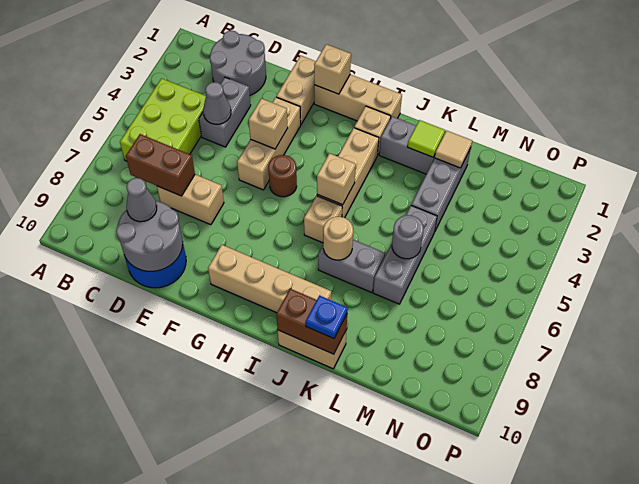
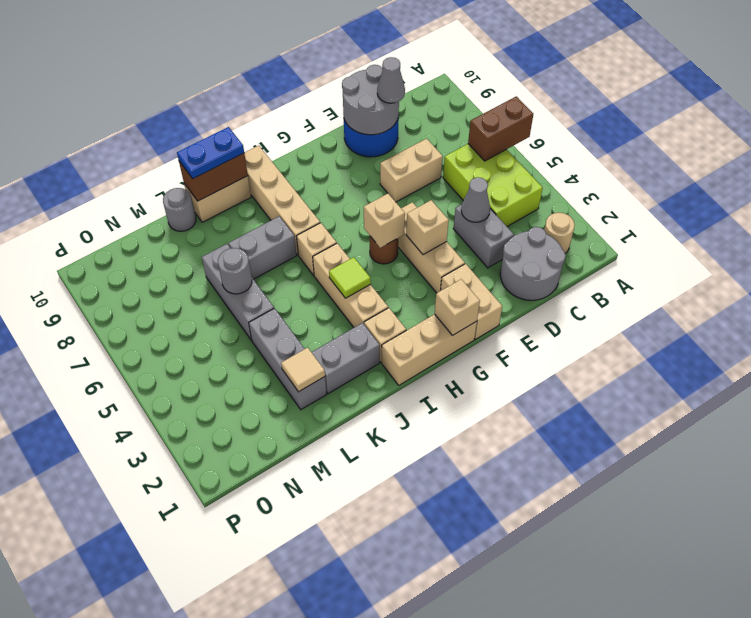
brown 1x2 brick [126,134,195,196] -> brown 1x2 brick moved to [468,96,533,161]
tan 1x4 brick [208,245,331,313] -> tan 1x4 brick turned to [244,145,320,255]
tan 1x1 brick [317,153,356,205] -> tan 1x1 brick moved to [364,194,405,248]
tan 1x1 round brick [323,217,353,260] -> tan 1x1 round brick moved to [544,213,575,253]
lime 1x1 tile [408,120,445,157] -> lime 1x1 tile moved to [329,257,371,298]
blue 1x1 plate [306,295,348,339] -> blue 1x2 plate [177,127,244,179]
none -> grey 1x1 round brick [163,188,196,231]

